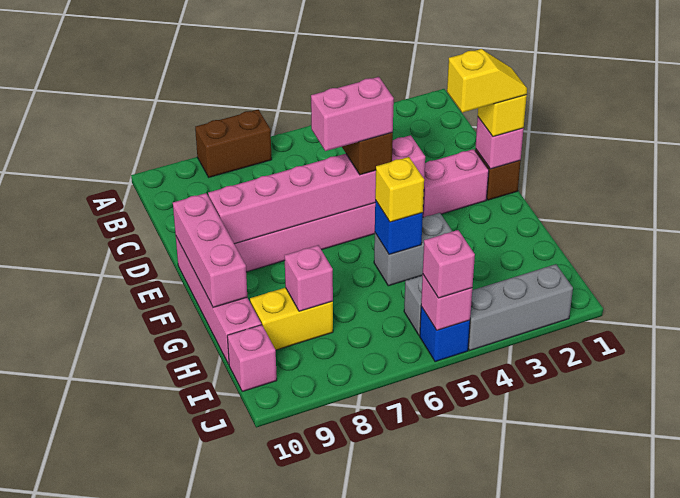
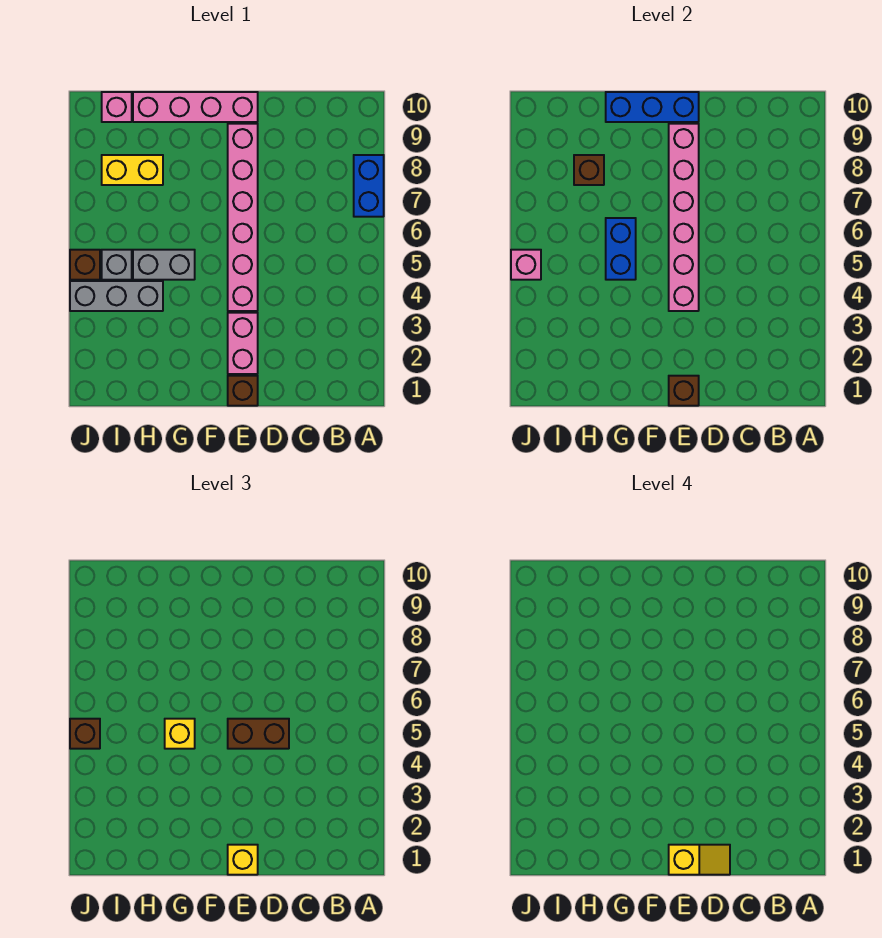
brown 1x2 brick [195,110,272,177] -> blue 1x2 brick [354,155,384,217]
pink 1x1 brick [475,117,524,169] -> brown 1x1 brick [669,376,699,406]
yellow 1x2 slope [447,49,527,113] -> yellow 1x2 slope turned to [669,845,730,875]
pink 1x2 brick [311,77,394,151] -> none
pink 1x3 brick [173,193,247,307] -> blue 1x3 brick [606,92,699,122]
grey 1x2 brick [374,213,452,286] -> grey 1x2 brick turned to [133,250,195,280]
blue 1x1 brick [375,200,423,255] -> blue 1x2 brick [606,218,636,280]
yellow 1x2 brick [250,288,333,350] -> yellow 1x2 brick turned to [102,155,163,185]
pink 1x1 brick [284,245,333,311] -> brown 1x1 brick [574,155,604,185]
grey 1x3 brick [468,264,573,350] -> grey 1x3 brick turned to [70,281,163,311]
blue 1x1 brick [420,307,470,362] -> brown 1x1 brick [70,250,100,280]
pink 1x1 brick [423,230,475,298] -> brown 1x1 brick [70,719,100,749]

